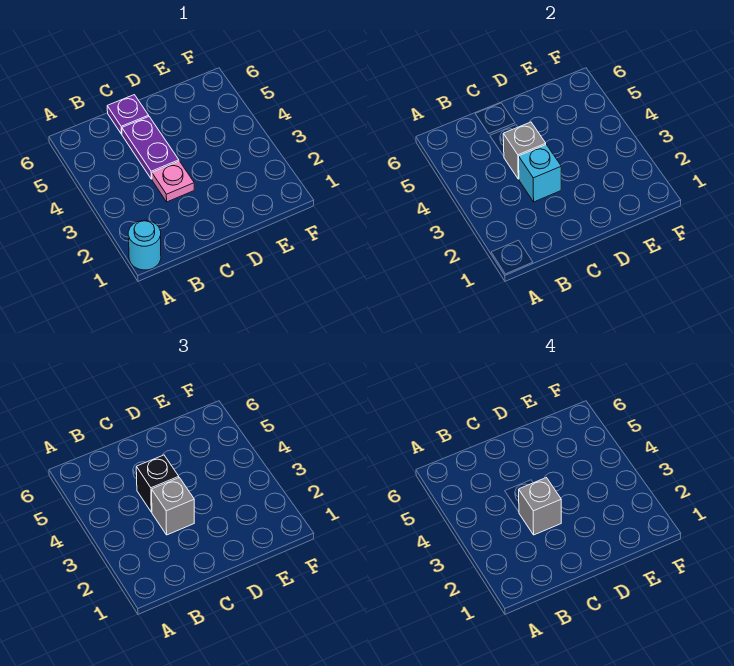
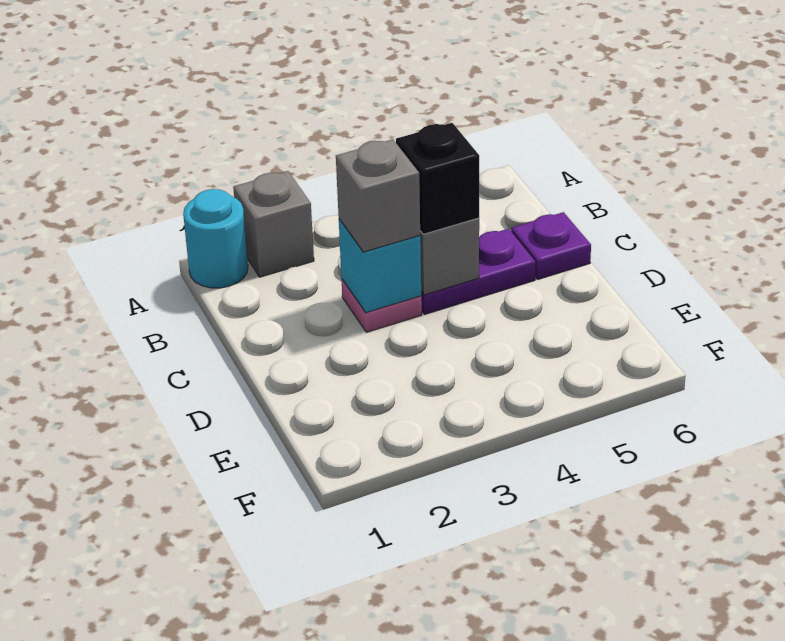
grey 1x1 brick [519,478,561,535] -> grey 1x1 brick moved to [233,171,314,277]

